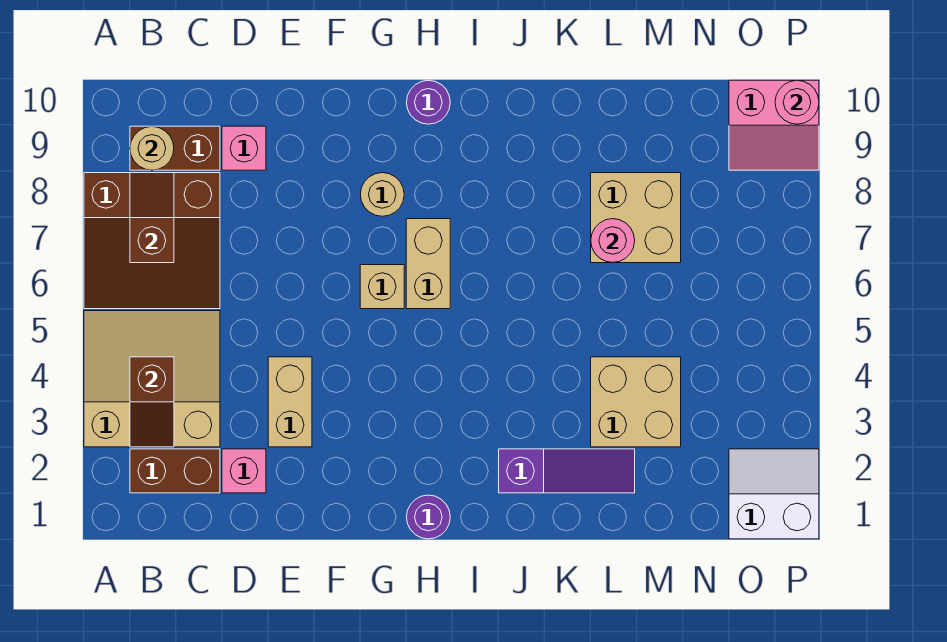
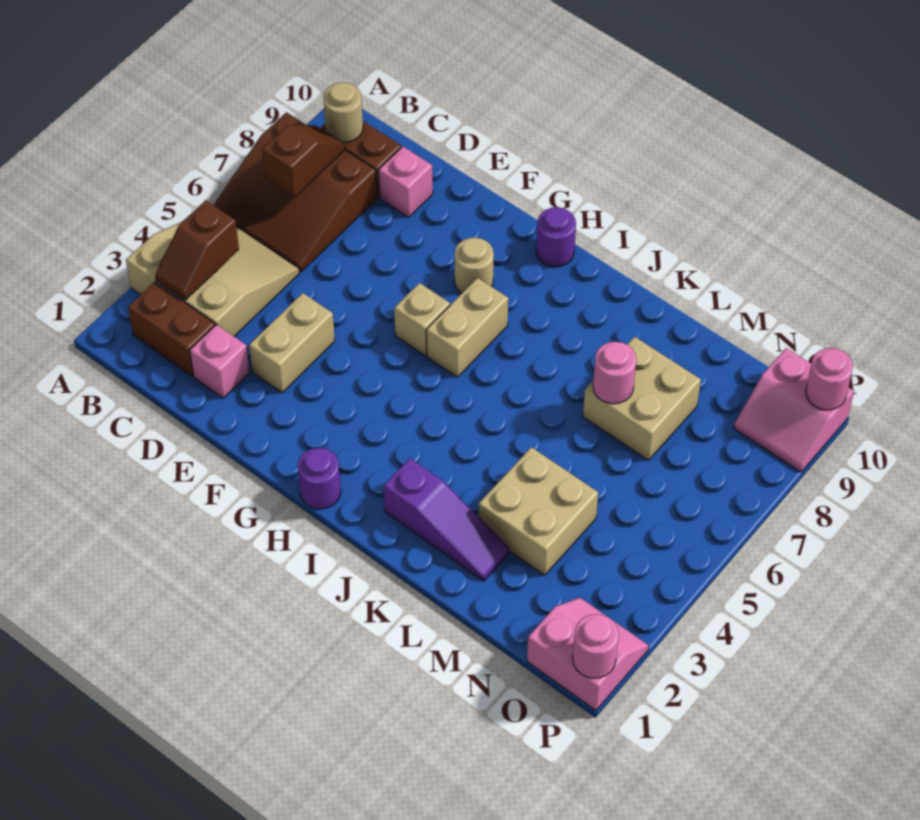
white 2x2 slope [729,449,819,539] -> pink 2x2 slope [527,598,649,710]
none -> pink 1x1 round brick [573,614,619,678]

